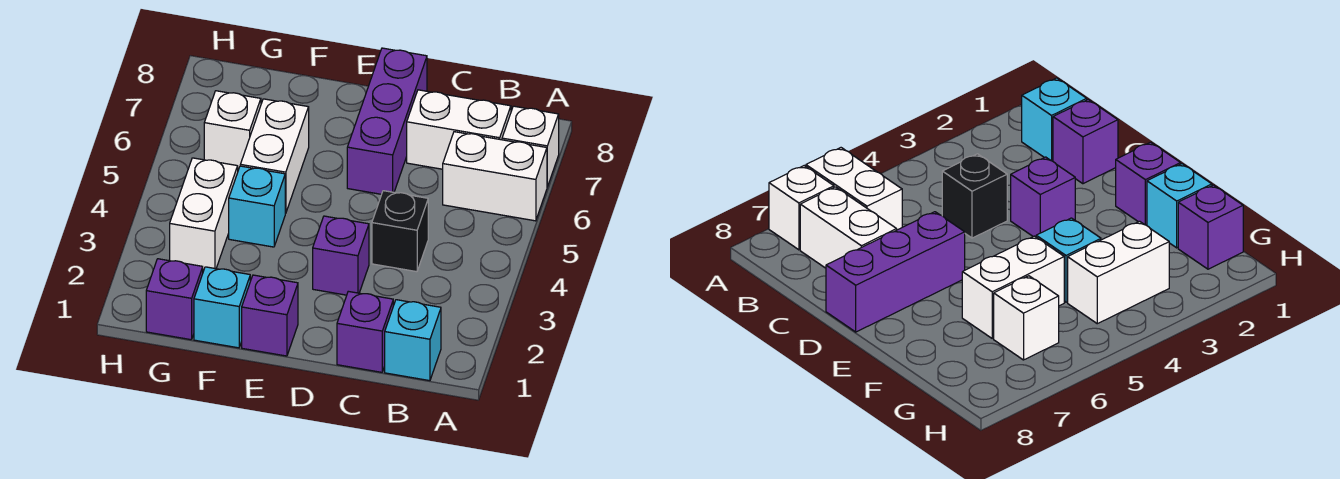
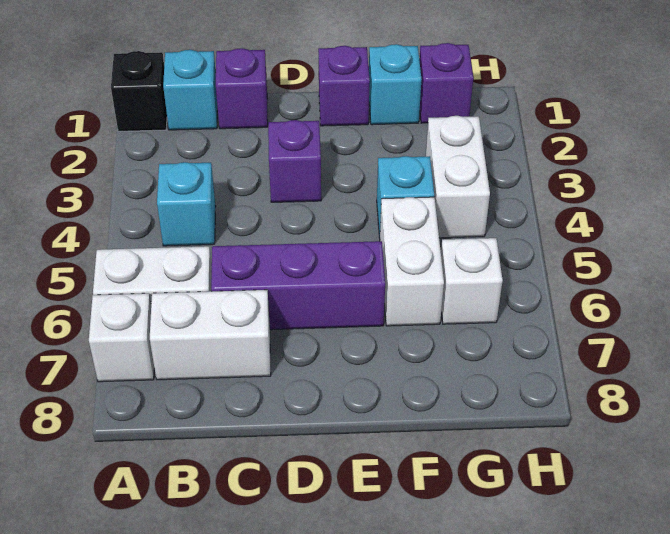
none -> cyan 1x1 brick [157,162,216,246]
black 1x1 brick [372,191,428,272] -> black 1x1 brick moved to [111,51,167,131]
purple 1x3 brick [347,48,427,194] -> purple 1x3 brick turned to [211,241,385,330]

